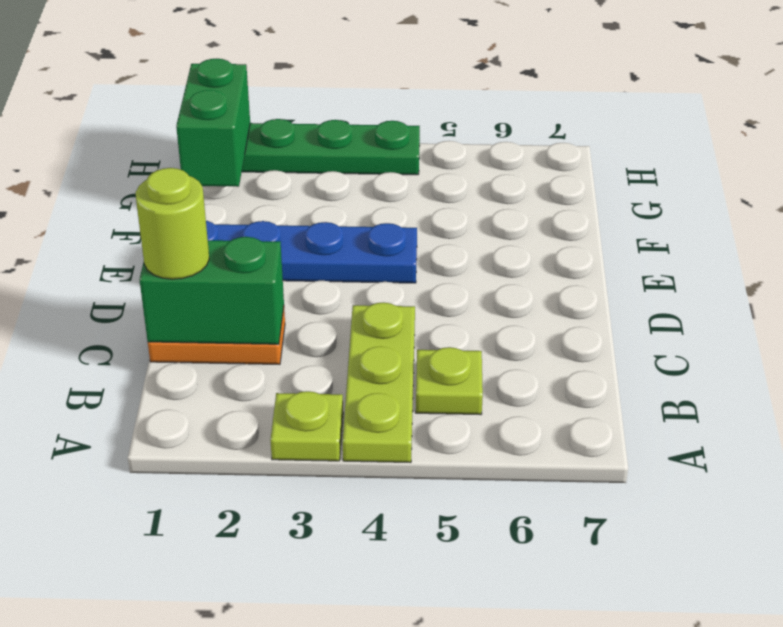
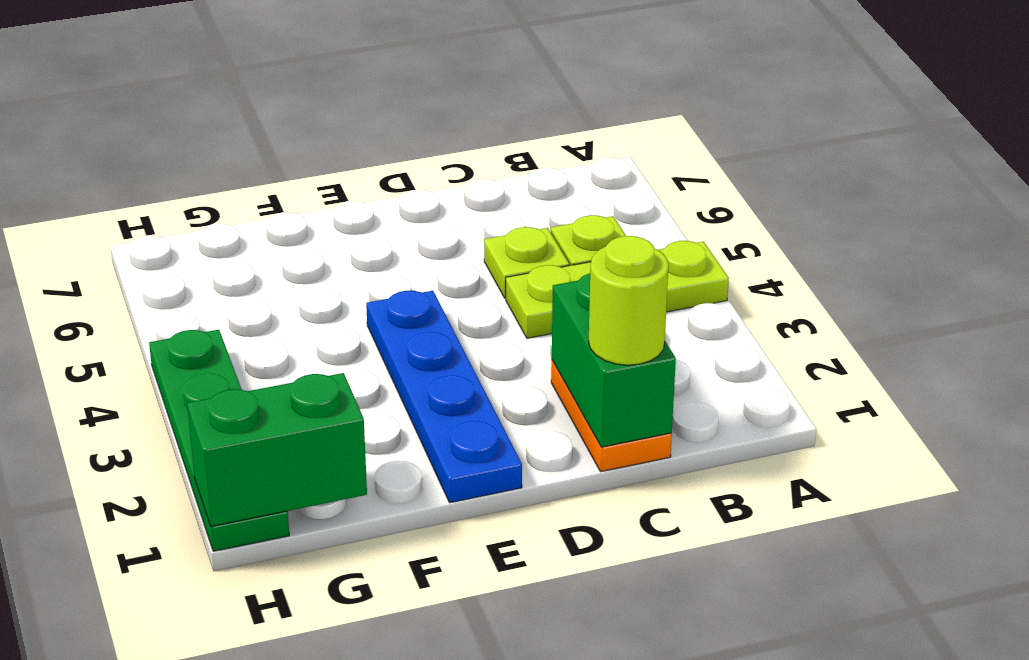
lime 1x1 plate [270,391,343,461] -> lime 1x1 plate moved to [484,227,569,298]

